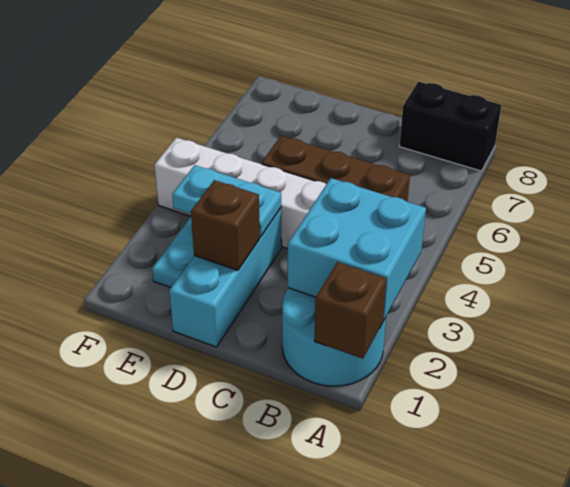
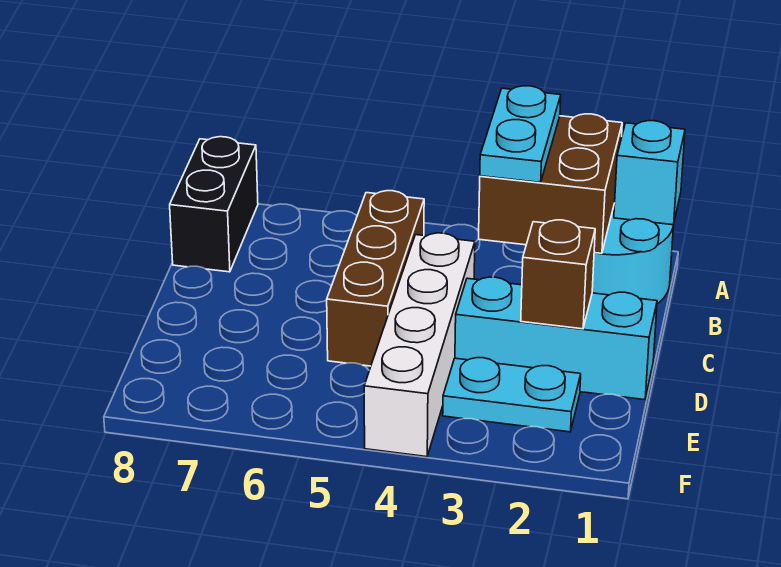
brown 1x1 brick [314,262,386,359] -> cyan 1x1 brick [614,121,685,225]
cyan 2x2 brick [288,178,426,321] -> brown 2x2 brick [479,114,622,253]
cyan 1x2 plate [172,165,281,237] -> cyan 1x2 plate moved to [480,86,561,183]

